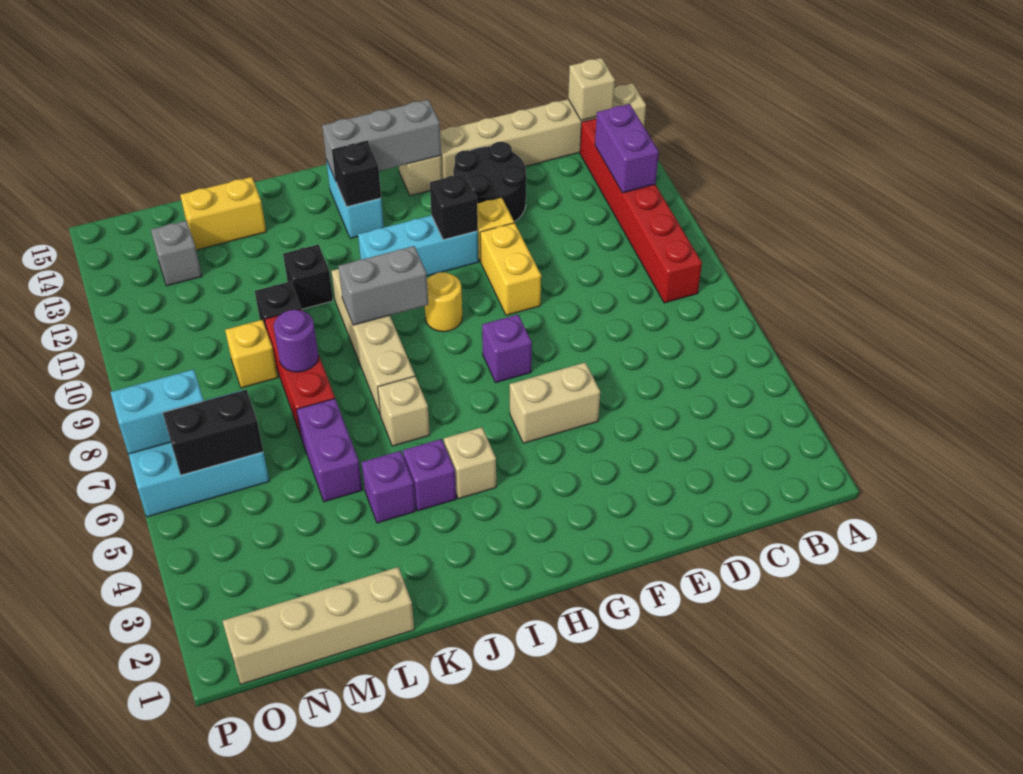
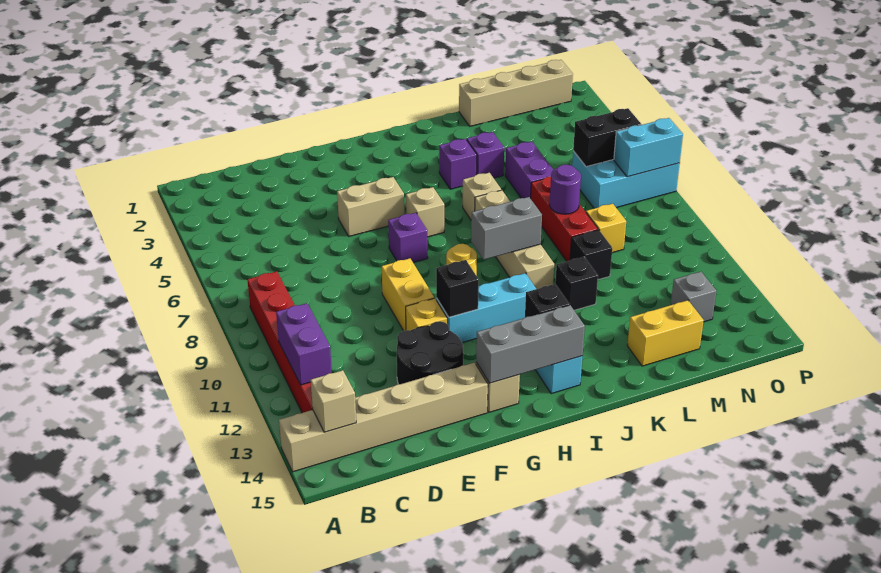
tan 1x1 brick [444,427,496,499] -> tan 1x1 brick moved to [406,187,444,237]

